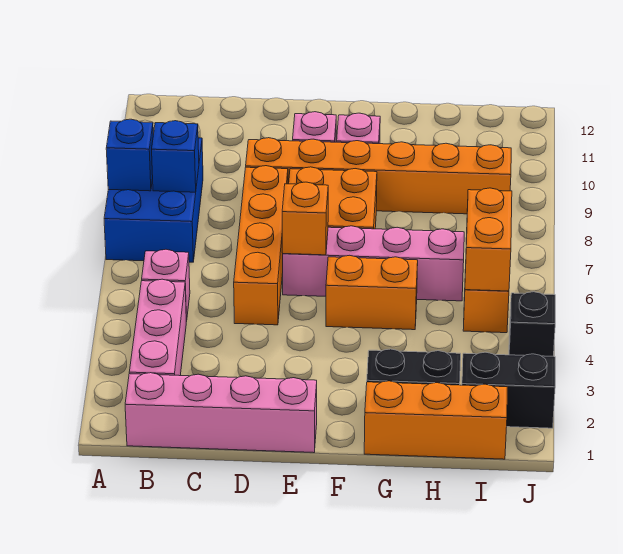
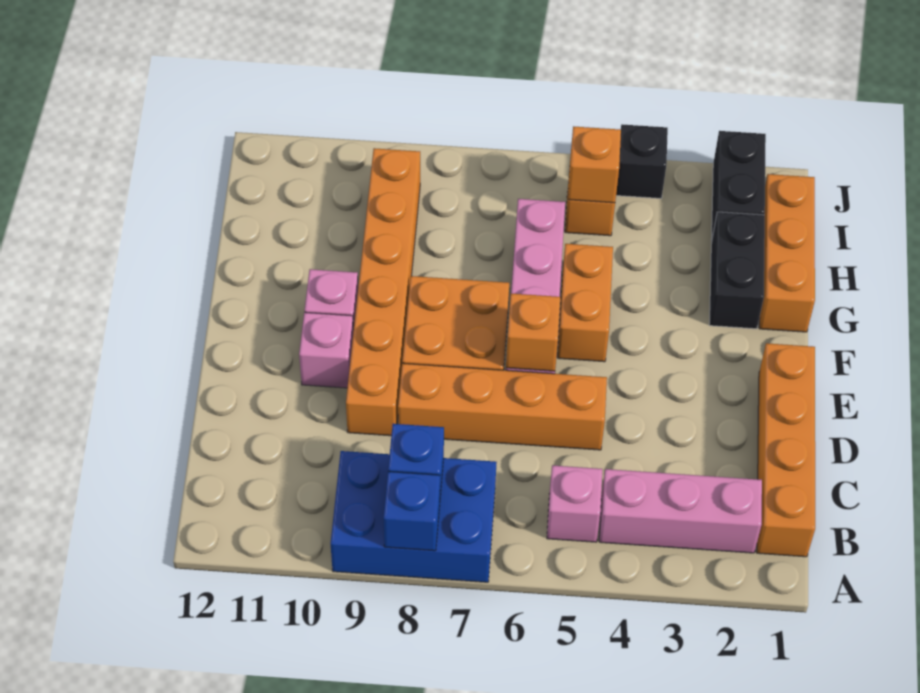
pink 1x4 brick [125,373,317,453] -> orange 1x4 brick [757,343,815,557]
orange 1x2 brick [465,188,512,291] -> orange 1x1 brick [568,126,621,203]

